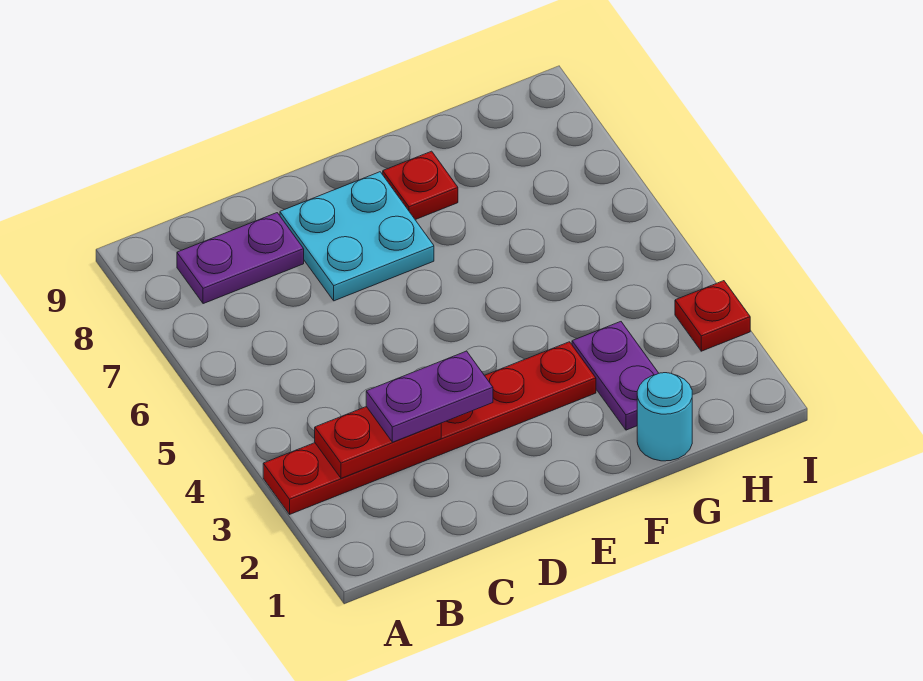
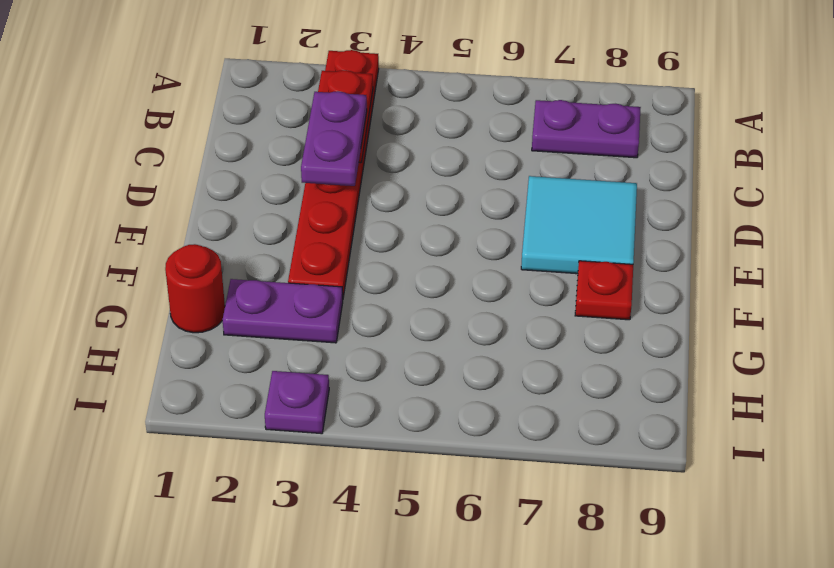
purple 1x2 plate [177,213,304,304] -> purple 1x2 plate turned to [532,100,641,158]
cyan 2x2 plate [280,172,434,301] -> cyan 2x2 tile [521,176,637,274]
cyan 1x1 round brick [637,373,692,461] -> red 1x1 round brick [165,244,225,333]
red 1x1 plate [675,281,750,351] -> purple 1x1 plate [265,371,329,434]

